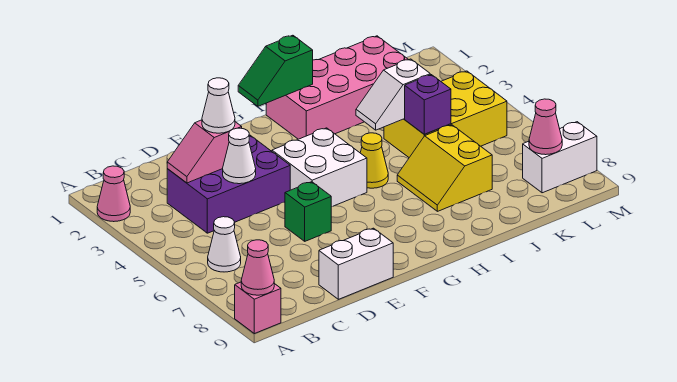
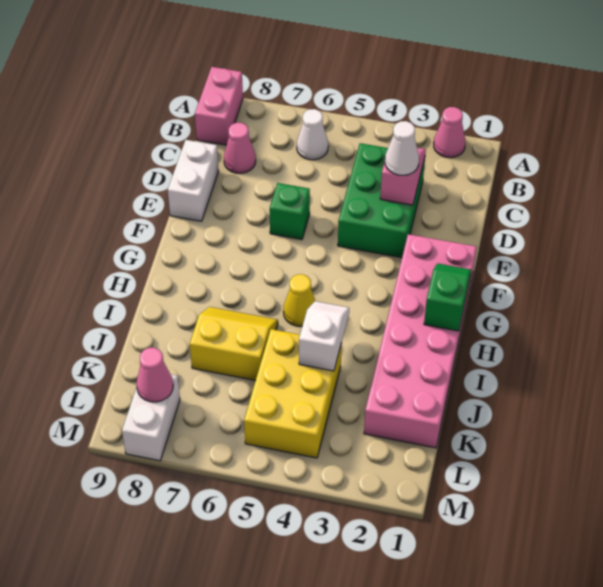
pink 1x1 brick [235,282,281,334] -> pink 1x2 brick [195,67,243,145]
pink 1x1 cone [241,240,274,295] -> pink 1x1 cone moved to [224,123,256,173]
purple 2x3 brick [167,135,290,233] -> green 2x3 brick [338,143,425,258]
white 1x1 cone [223,128,256,184] -> none
white 2x2 brick [272,128,367,207] -> none
pink 2x4 brick [266,36,409,139] -> pink 2x6 brick [364,234,476,448]
purple 1x1 brick [405,75,451,134] -> none

